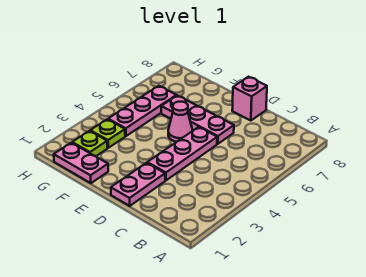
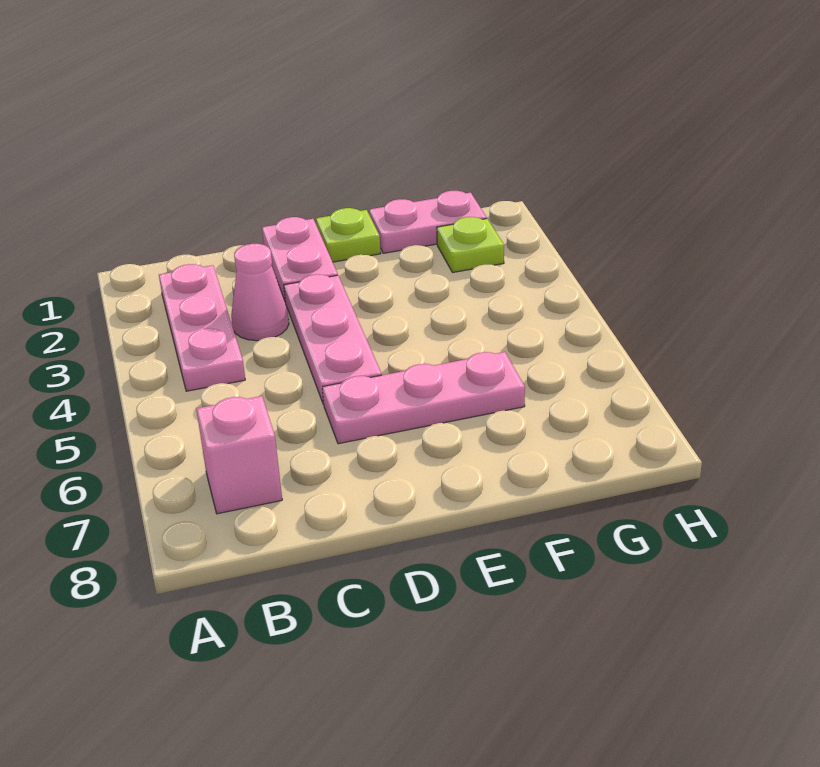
pink 1x1 brick [232,77,267,121] -> pink 1x1 brick moved to [196,396,282,514]
pink 1x1 cone [168,102,193,142] -> pink 1x1 cone moved to [231,244,289,341]
lime 1x1 plate [90,119,125,148] -> lime 1x1 plate moved to [316,208,381,262]
pink 1x3 plate [108,86,176,136] -> pink 1x3 plate moved to [159,264,245,391]

